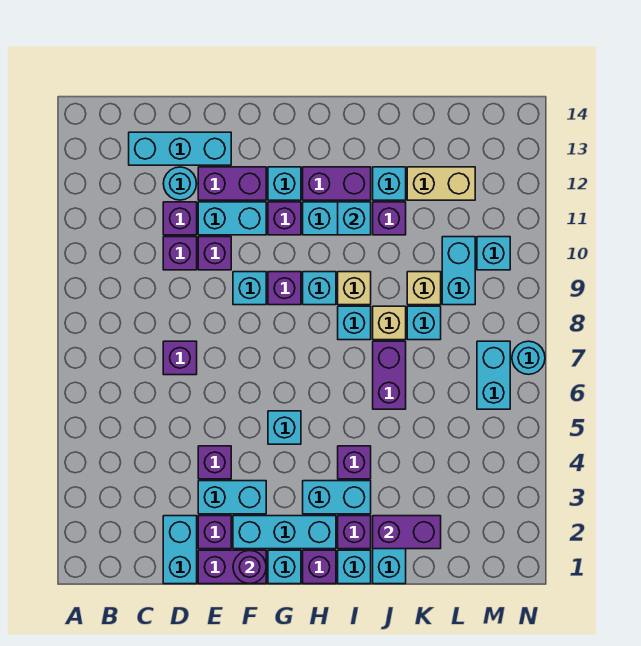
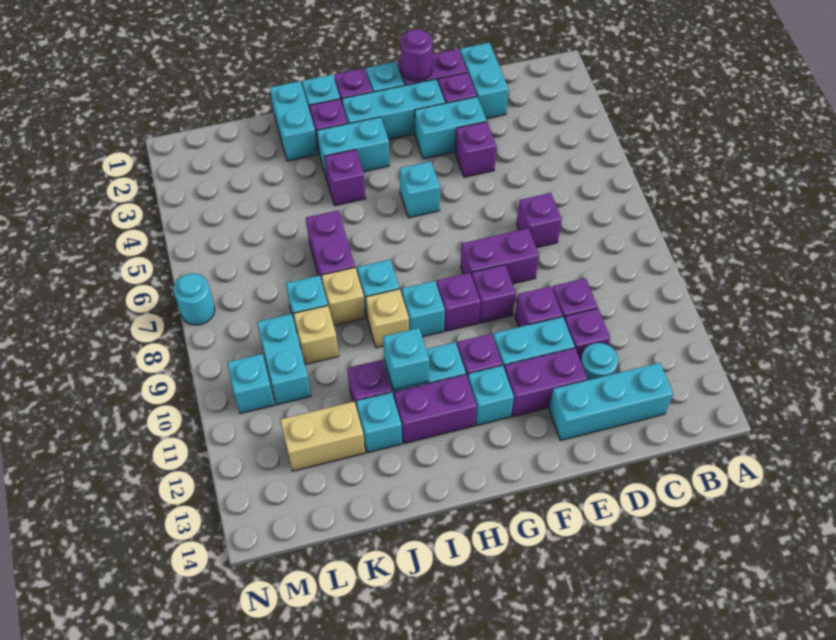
cyan 1x1 brick [233,272,266,305] -> purple 1x1 brick [472,265,516,323]
purple 1x2 brick [373,516,441,549] -> purple 1x2 brick moved to [461,228,539,284]
cyan 1x2 brick [477,341,510,409] -> none

